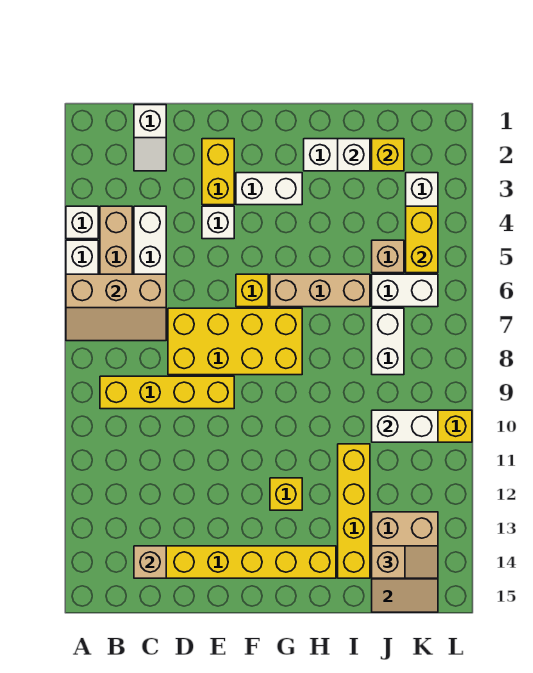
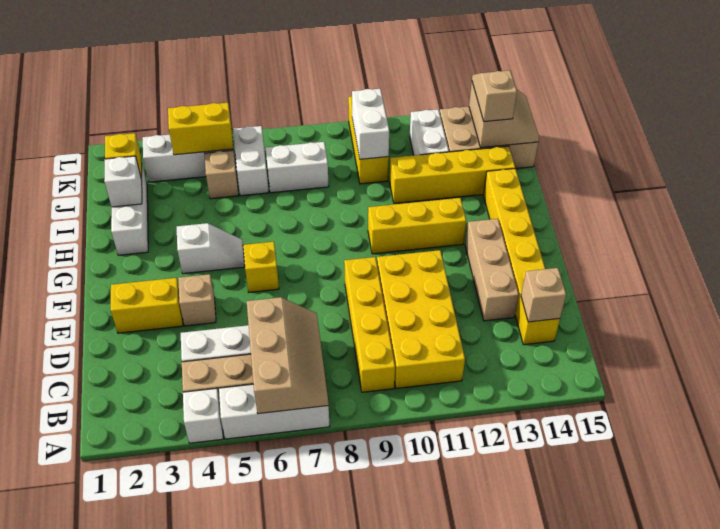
white 1x2 slope [134,105,166,171] -> white 1x2 slope moved to [177,223,245,274]
yellow 2x4 brick [168,308,302,375] -> yellow 2x4 brick moved to [377,250,465,388]
white 1x1 brick [202,206,234,239] -> tan 1x1 brick [178,274,216,326]
white 1x2 brick [236,173,302,205] -> white 1x2 brick moved to [410,109,449,155]
tan 1x3 brick [270,274,370,307] -> tan 1x3 brick moved to [465,219,519,321]
yellow 1x1 brick [270,478,302,510] -> yellow 1x3 brick [368,198,466,254]

